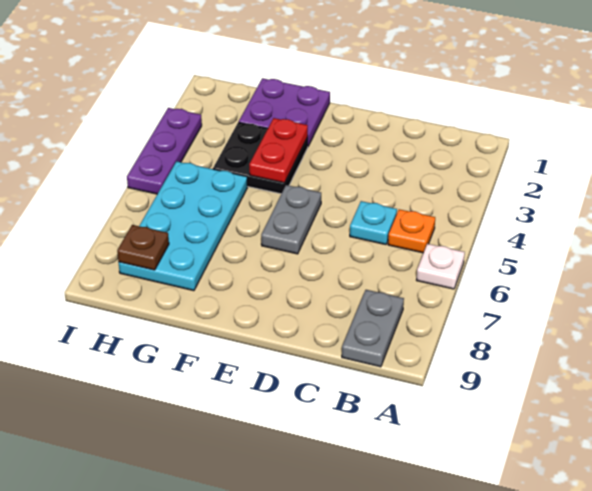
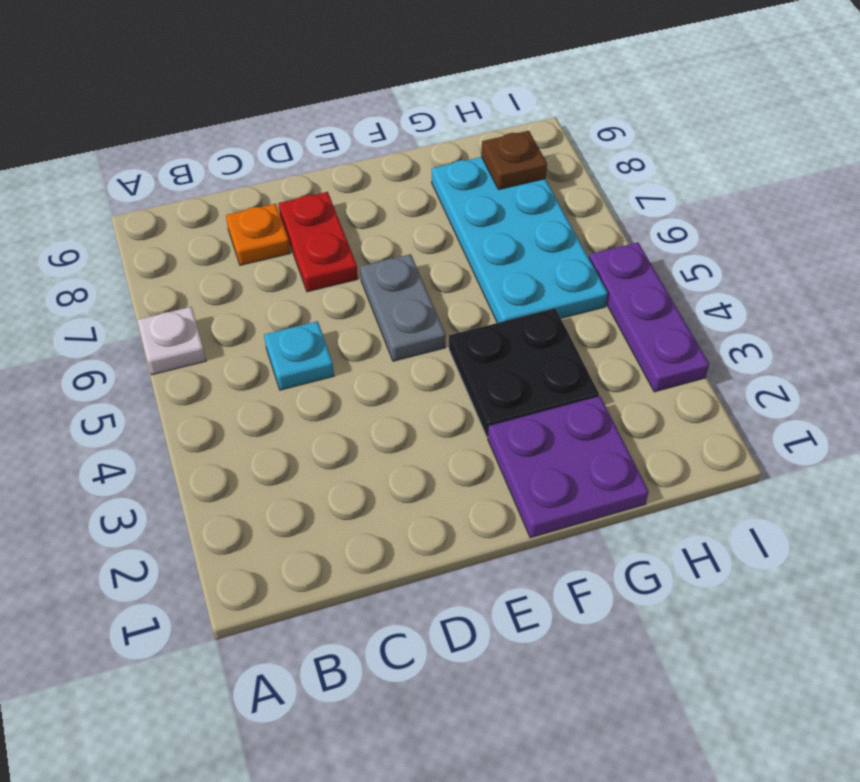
orange 1x1 plate [388,209,435,253] -> orange 1x1 plate moved to [226,204,290,265]
grey 1x2 plate [342,290,404,367] -> none
red 1x2 plate [249,118,308,183] -> red 1x2 plate moved to [278,192,358,292]

